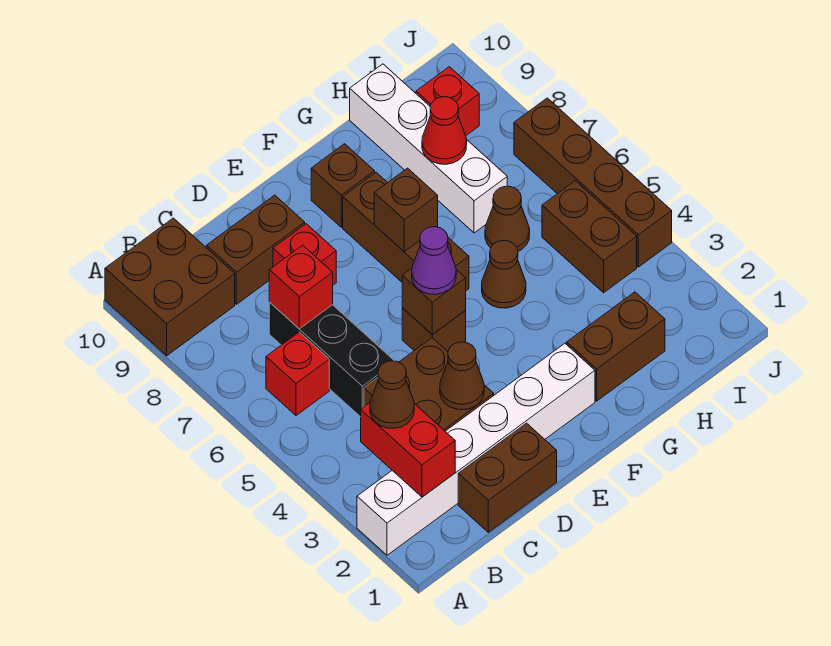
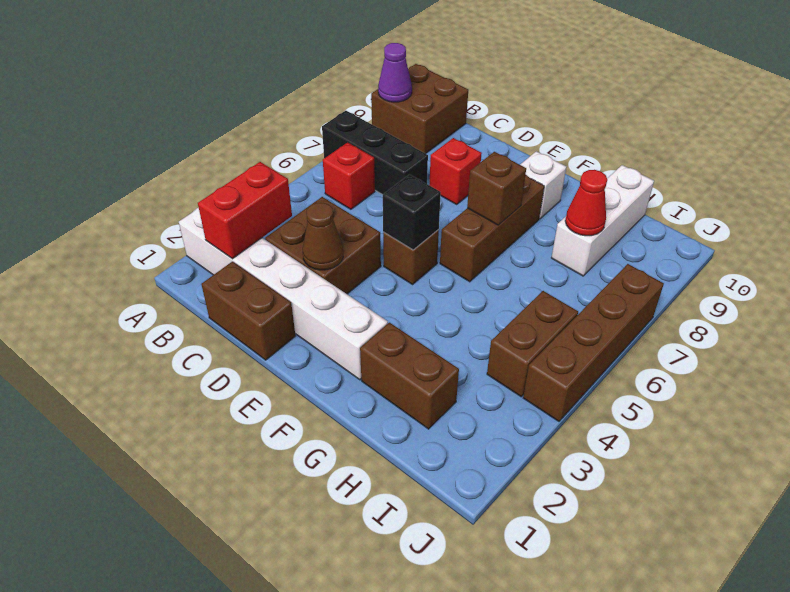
brown 1x1 cone [370,361,414,428] -> none
black 1x3 brick [269,303,394,417] -> black 1x3 brick turned to [322,111,428,195]
red 1x1 brick [269,245,333,329] -> none
brown 1x2 brick [207,195,305,304] -> none
brown 1x1 brick [402,268,466,334] -> black 1x1 brick [383,175,441,250]
purple 1x1 cone [412,227,456,294] -> purple 1x1 cone moved to [378,43,412,102]
brown 1x1 brick [311,144,375,227] -> white 1x1 brick [520,151,566,219]
brown 1x1 cone [482,241,526,308] -> none
brown 1x1 cone [485,186,530,251] -> none
white 1x4 brick [350,64,507,233] -> white 1x3 brick [551,165,654,276]
red 1x1 brick [416,67,479,136] -> none

